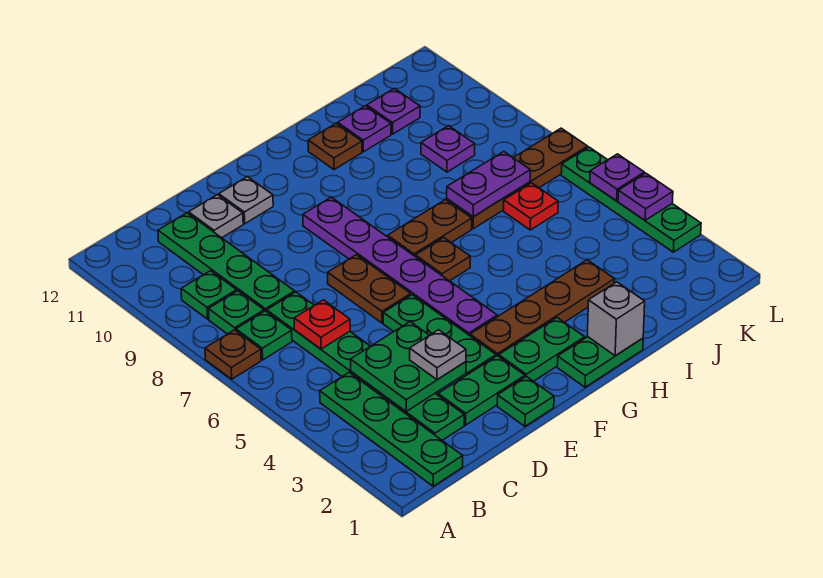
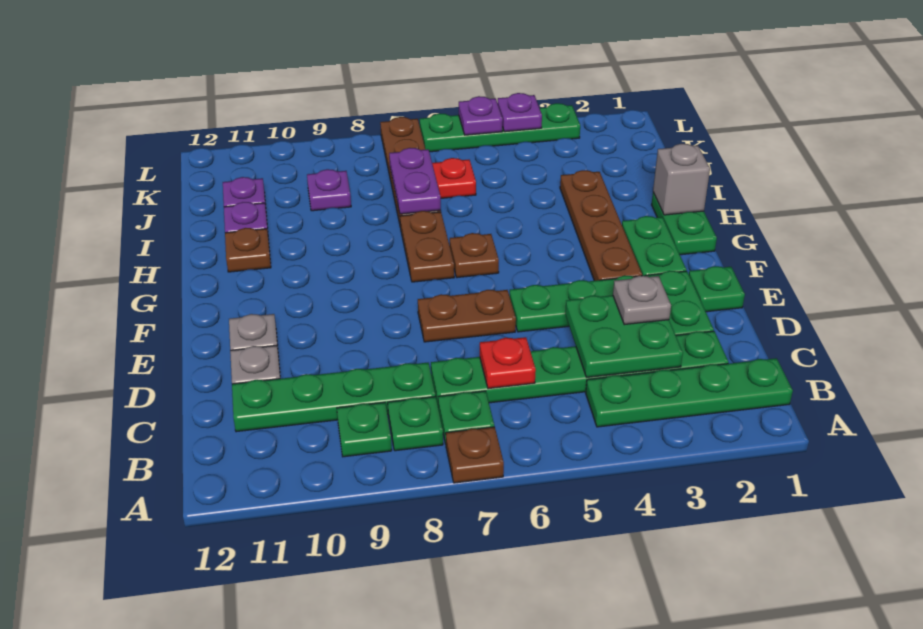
purple 1x6 plate [303,197,497,336] -> none

